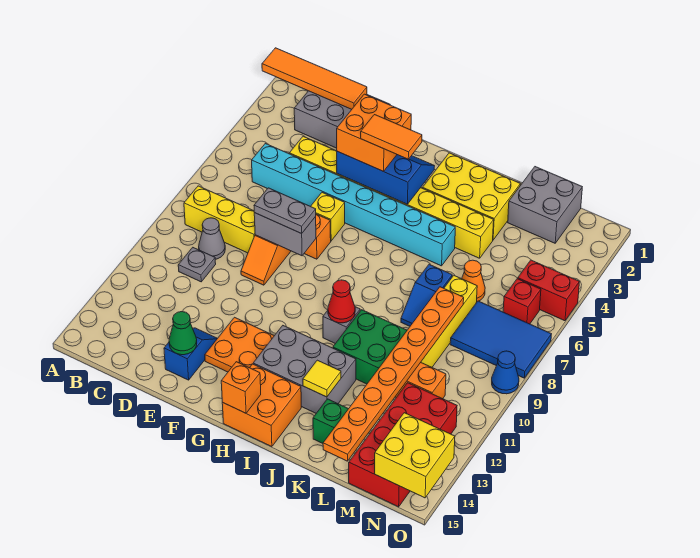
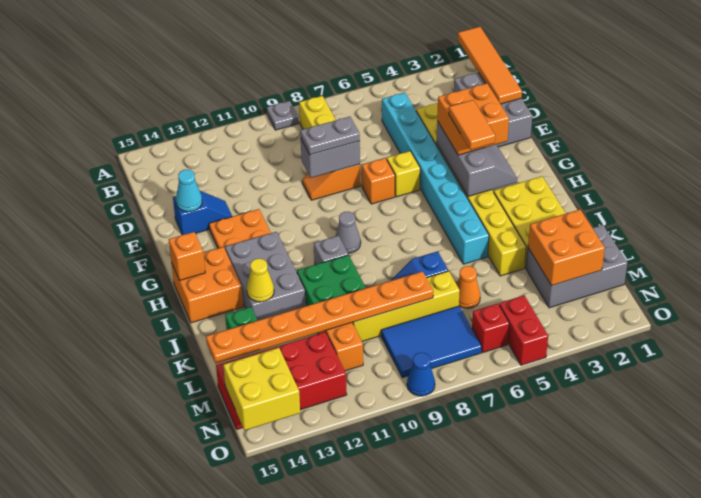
grey 1x1 cone [199,218,225,259] -> grey 1x1 cone moved to [335,212,361,253]
grey 1x1 plate [178,248,216,282] -> grey 1x1 plate moved to [267,101,299,130]
grey 1x2 brick [254,213,316,256] -> grey 1x2 brick turned to [301,140,360,178]
grey 1x2 plate [254,188,316,234] -> grey 1x2 plate turned to [300,117,360,155]
green 1x1 cone [169,312,197,355] -> cyan 1x1 cone [176,169,202,212]
blue 2x3 slope [337,151,434,204] -> grey 2x3 slope [437,121,517,196]
red 1x1 cone [328,280,355,323] -> none
yellow 1x1 tile [303,360,341,397] -> yellow 1x1 cone [247,259,274,302]
grey 2x2 brick [508,167,582,243] -> grey 2x3 brick [526,225,627,308]
none -> orange 2x2 brick [528,210,605,286]
blue 2x3 tile [450,301,551,378] -> blue 2x3 tile turned to [381,306,482,378]

